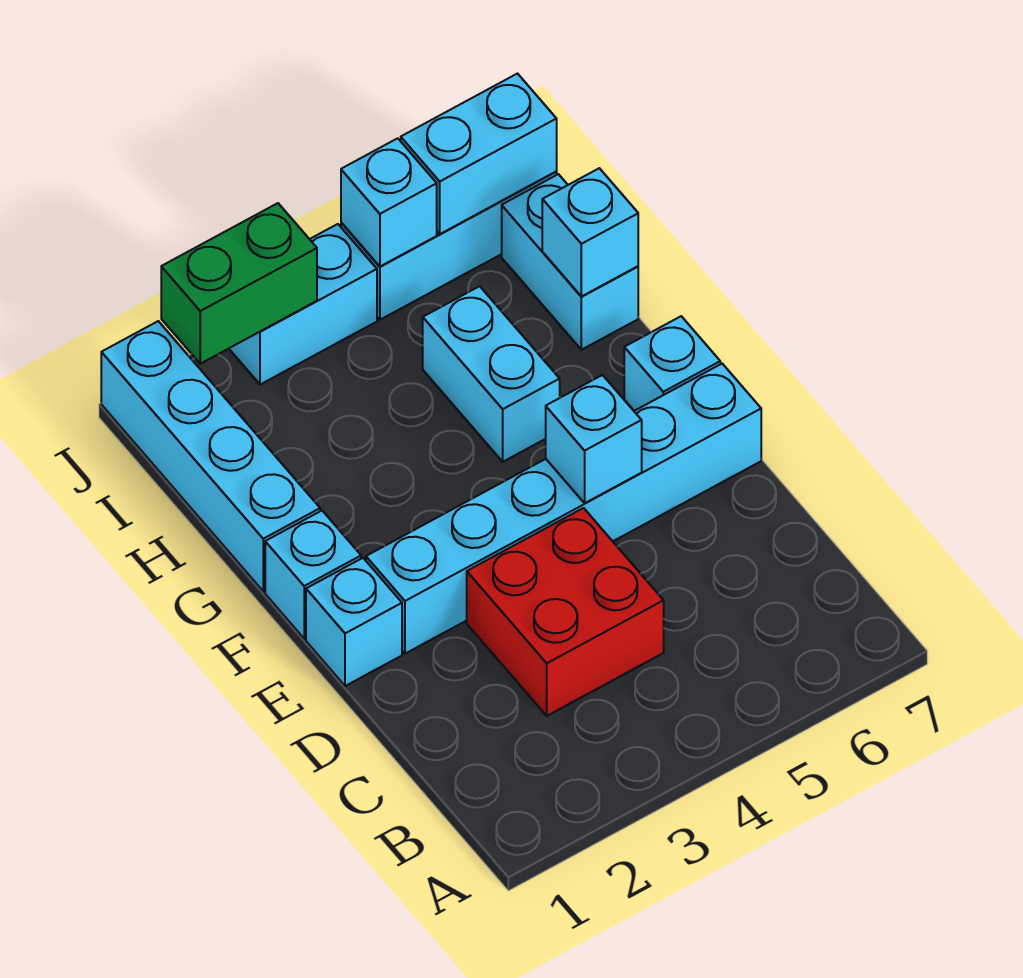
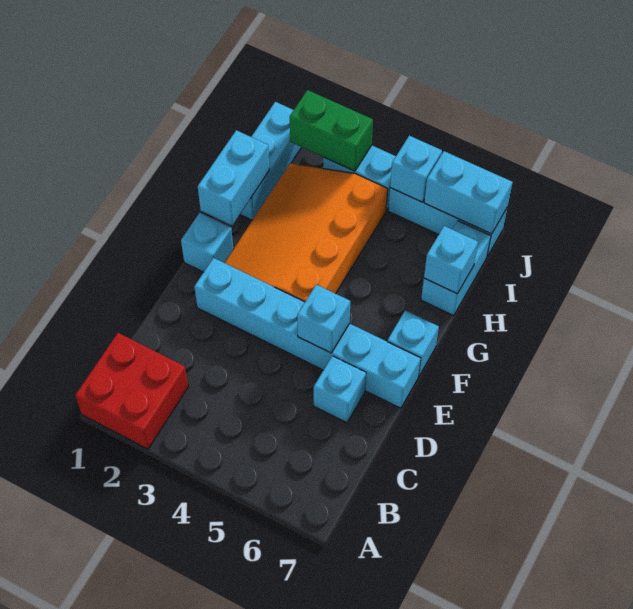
red 2x2 brick [467,508,664,716] -> red 2x2 brick moved to [76,333,188,449]
cyan 1x1 brick [306,558,402,686] -> cyan 1x1 brick moved to [314,356,366,423]
none -> orange 3x4 slope [225,163,388,302]
cyan 1x4 brick [101,321,320,591] -> cyan 1x3 brick [240,102,302,220]
cyan 1x2 brick [423,286,560,462] -> cyan 1x2 brick moved to [198,130,269,225]

